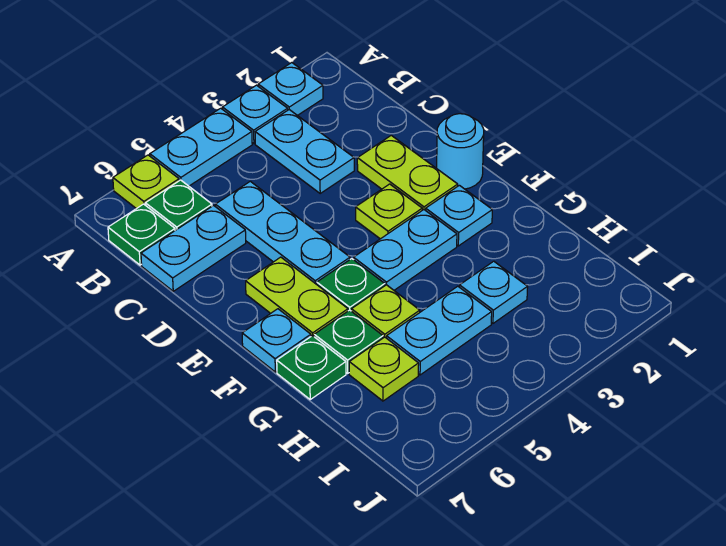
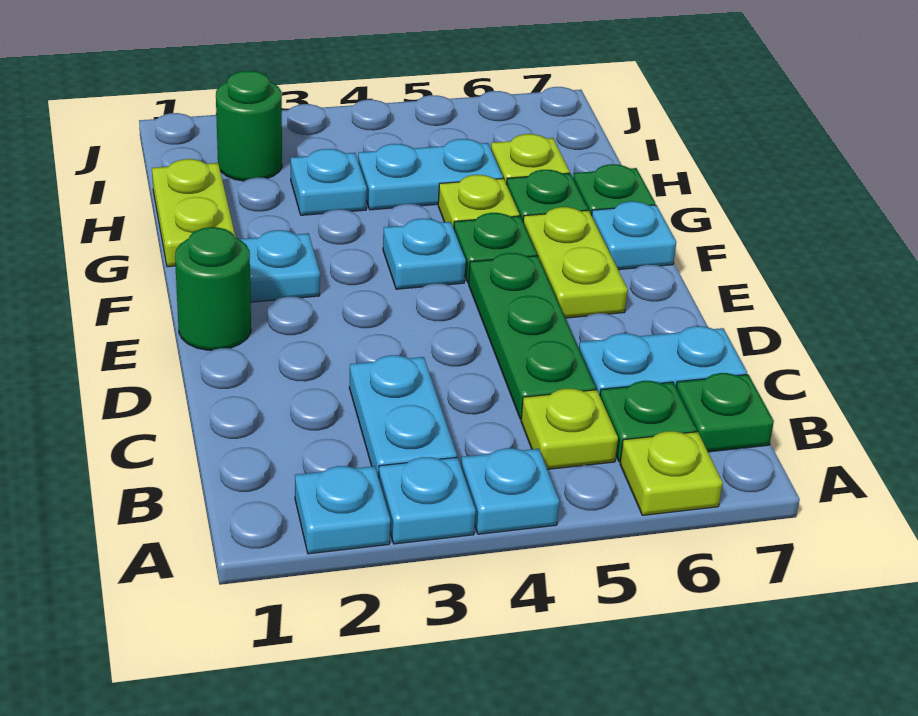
cyan 1x2 plate [150,108,252,186] -> cyan 1x1 plate [461,448,559,534]
cyan 1x3 plate [215,181,350,284] -> green 1x3 plate [469,253,596,419]
lime 1x2 plate [357,135,458,210] -> lime 1x2 plate moved to [152,159,235,267]
cyan 1x1 round brick [437,114,484,189] -> green 1x1 round brick [175,227,251,350]
lime 1x1 plate [356,184,422,239] -> lime 1x1 plate moved to [521,389,618,469]
cyan 1x2 plate [354,210,457,290] -> cyan 1x1 plate [383,219,466,289]
none -> green 1x1 round brick [216,71,282,181]

